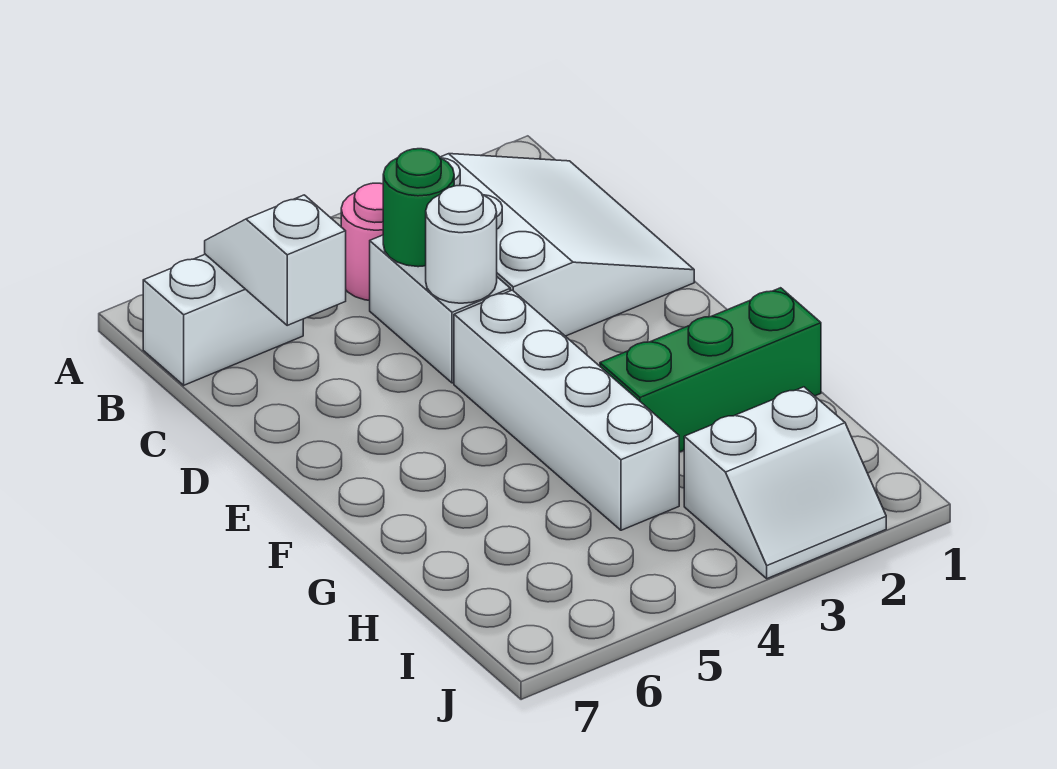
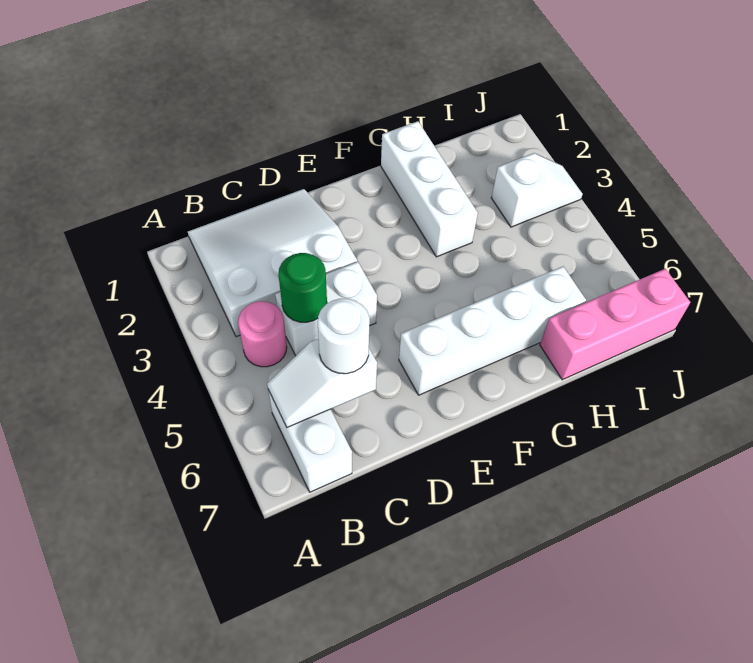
white 1x1 round brick [426,186,497,303] -> white 1x1 round brick moved to [318,299,370,374]
white 1x4 brick [454,290,679,530] -> white 1x4 brick moved to [399,267,586,395]
green 1x3 brick [600,288,821,452] -> white 1x3 brick [381,121,478,257]
none -> pink 1x3 brick [540,269,690,380]
white 2x2 slope [684,387,886,579] -> white 1x2 slope [492,153,583,227]

